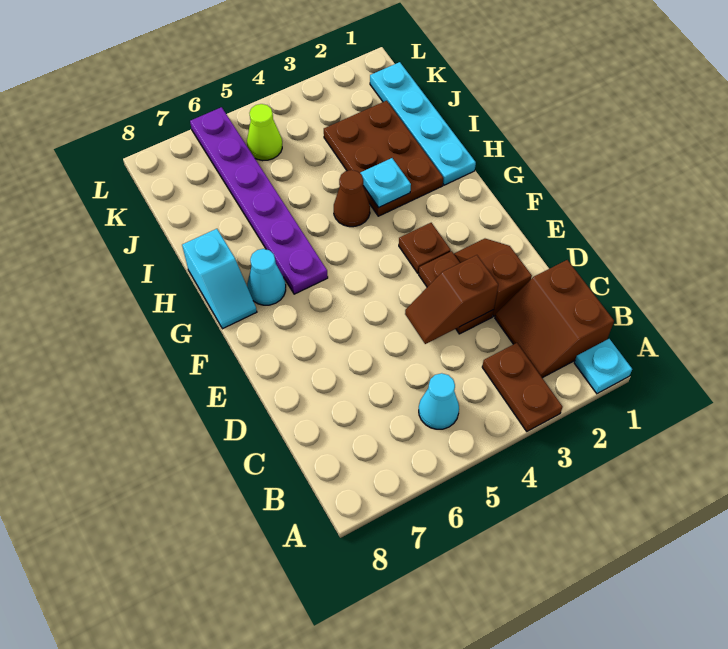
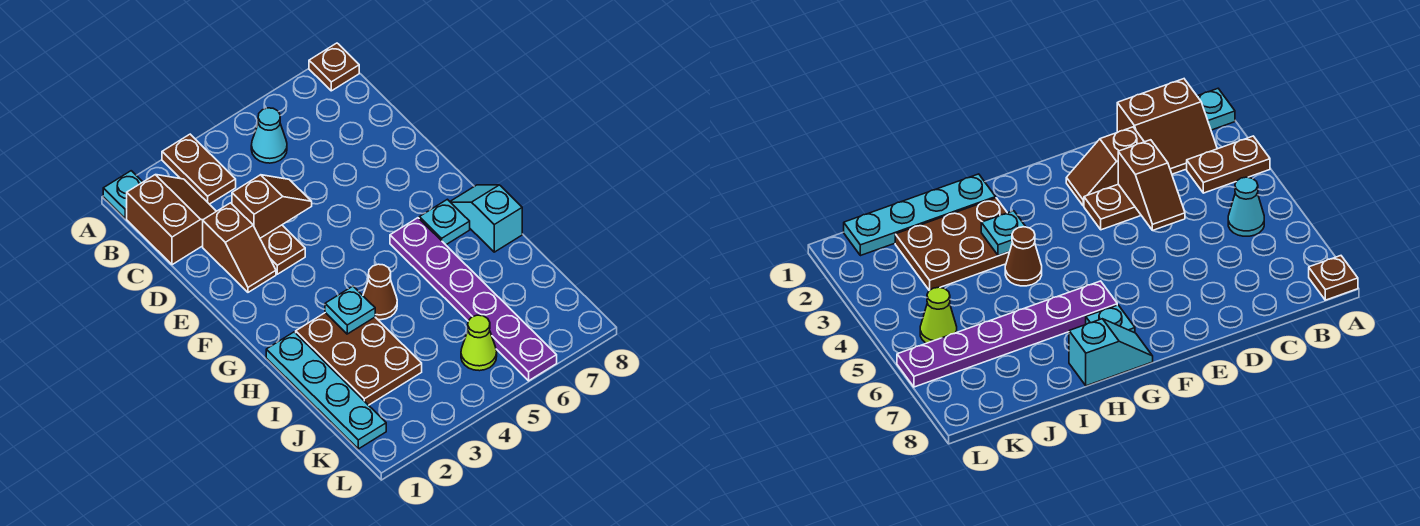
brown 1x1 plate [399,223,451,273] -> brown 1x1 plate moved to [309,43,359,91]
cyan 1x1 cone [247,249,286,305] -> cyan 1x1 plate [419,199,470,245]

